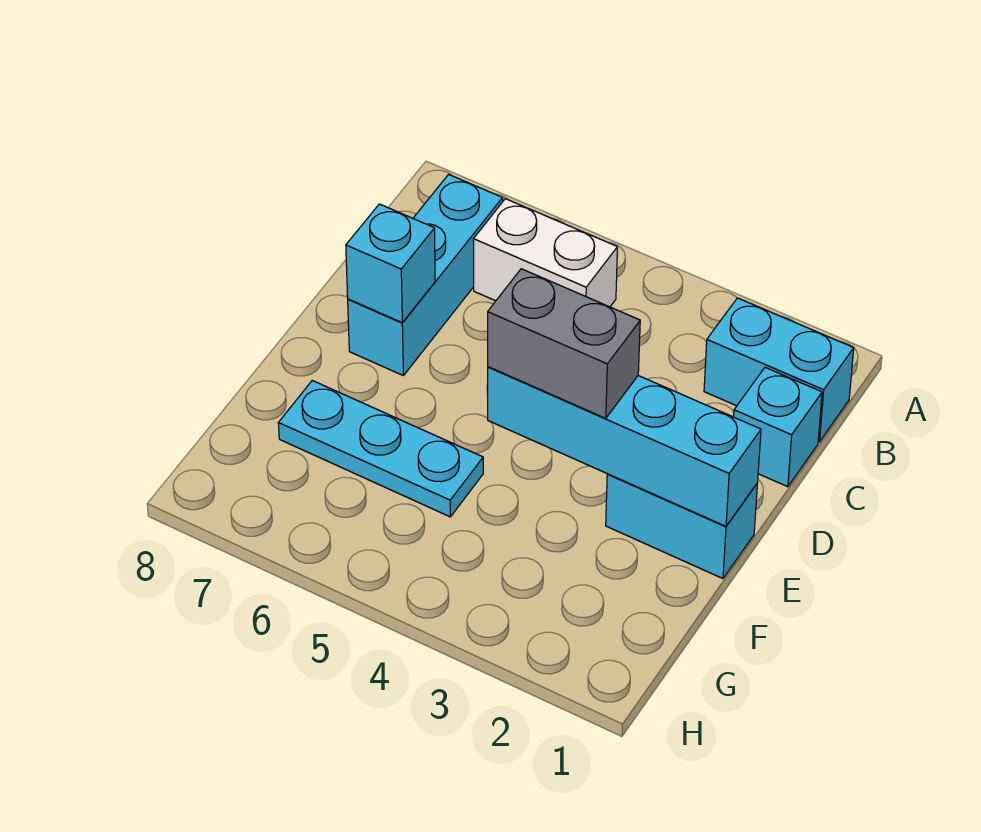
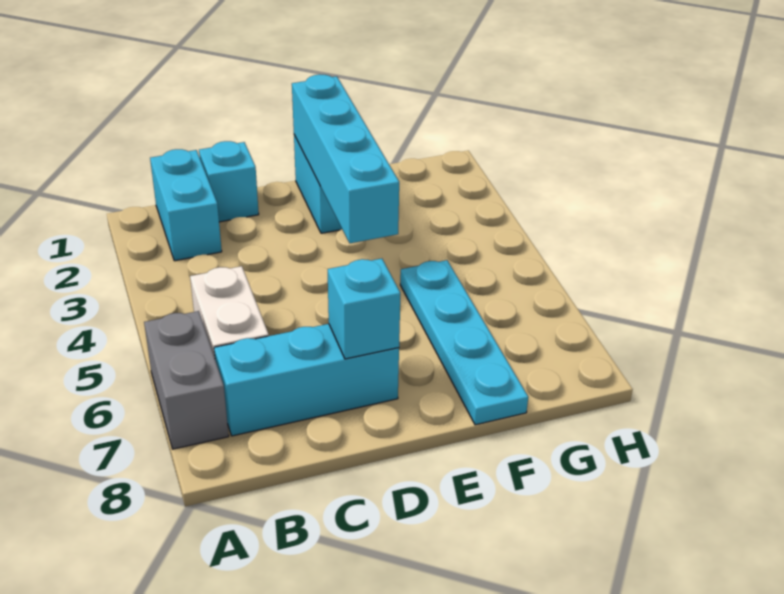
grey 1x2 brick [488,269,640,418] -> grey 1x2 brick moved to [144,311,229,449]
cyan 1x3 plate [278,380,483,517] -> cyan 1x4 plate [400,260,528,425]

